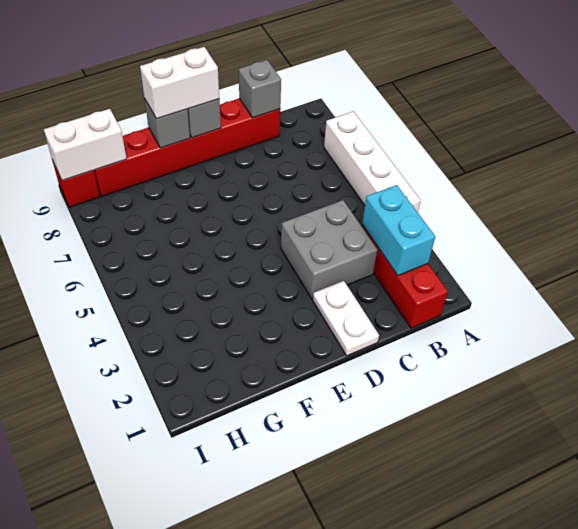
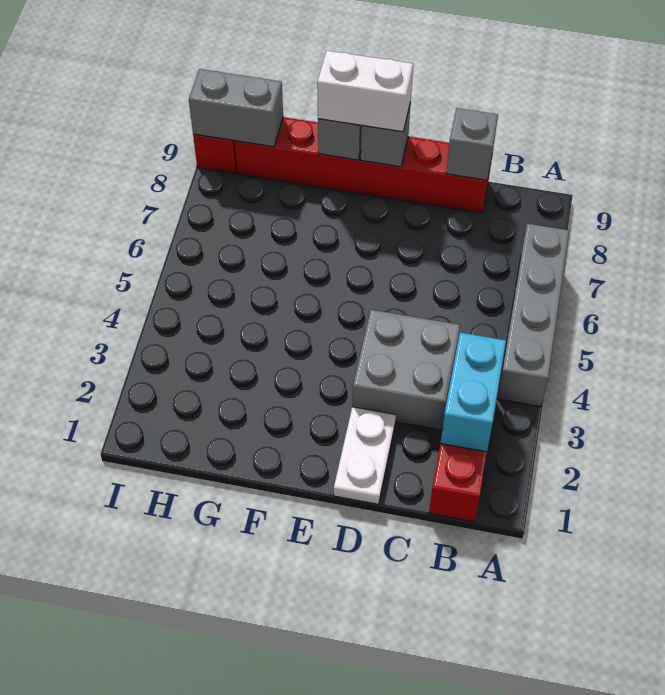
white 1x4 brick [324,112,421,212] -> grey 1x4 brick [497,224,569,407]
white 1x2 brick [44,109,127,181] -> grey 1x2 brick [189,69,283,147]

